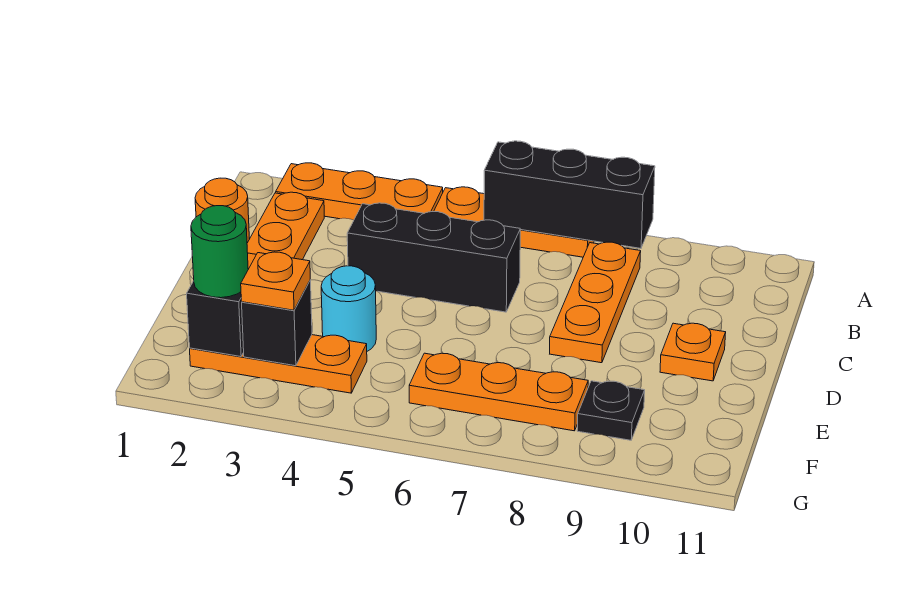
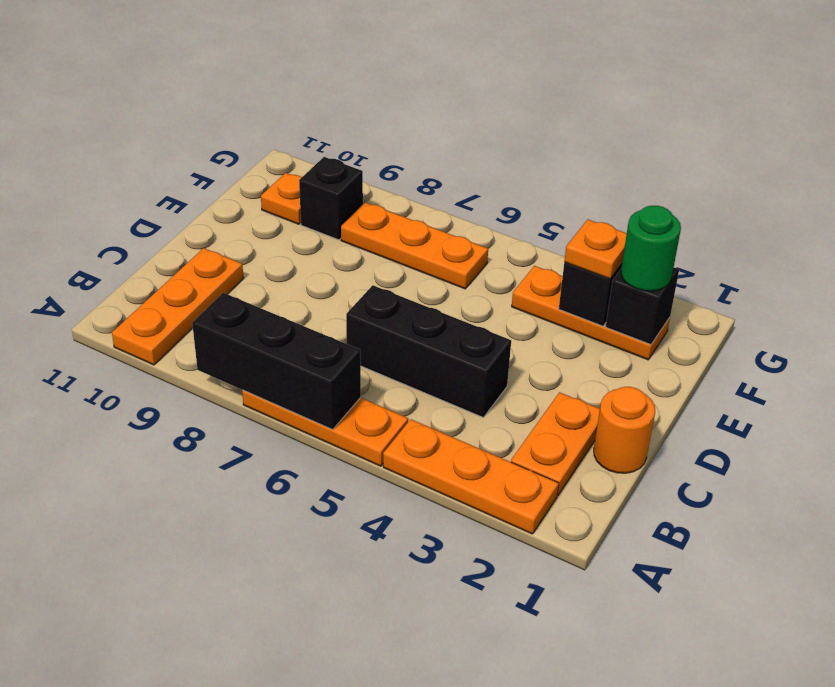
orange 1x3 plate [550,242,641,363] -> orange 1x3 plate moved to [112,248,243,365]
orange 1x1 plate [660,323,726,381] -> orange 1x1 plate moved to [261,173,302,224]
cyan 1x1 round brick [321,266,376,351] -> none
black 1x1 plate [577,381,645,440] -> black 1x1 brick [299,157,363,240]

